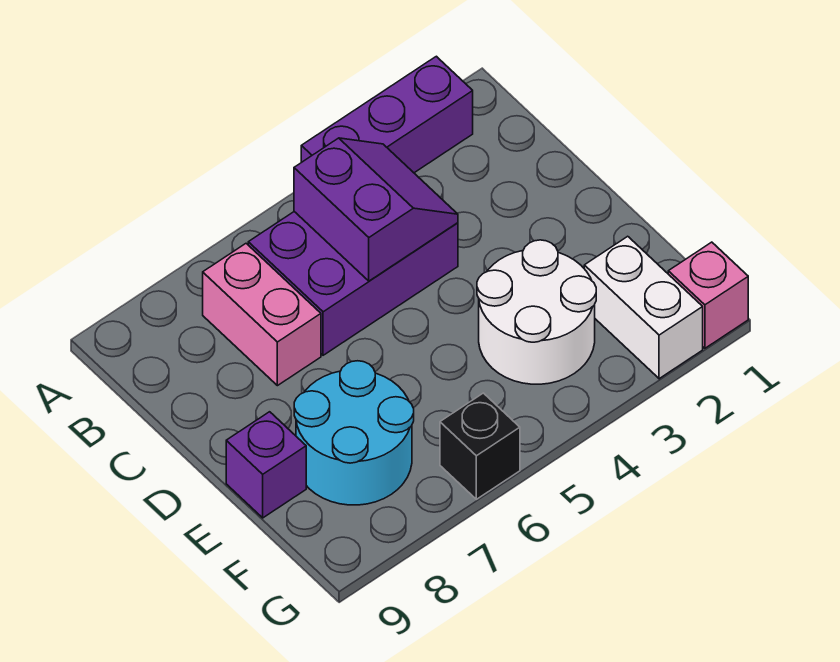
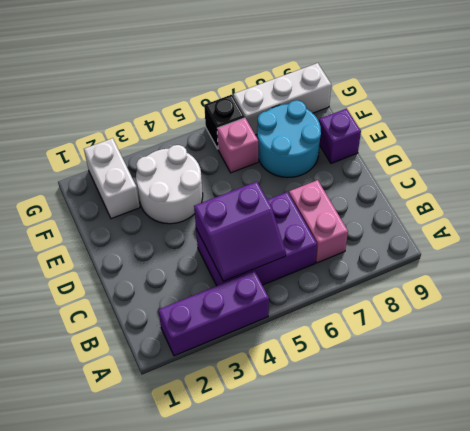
purple 2x2 slope [294,138,458,281] -> purple 2x2 slope turned to [194,182,286,281]
pink 1x1 brick [668,242,748,348] -> pink 1x1 brick moved to [217,118,258,173]
none -> white 1x3 brick [234,63,331,135]

